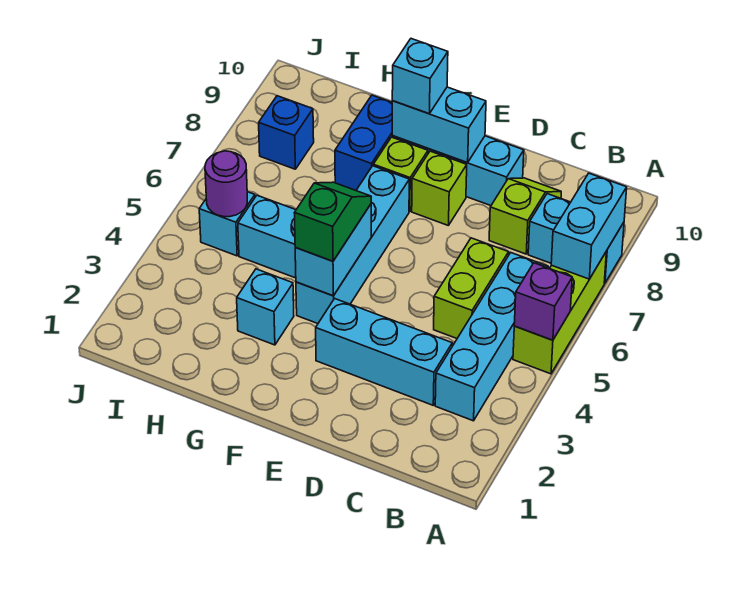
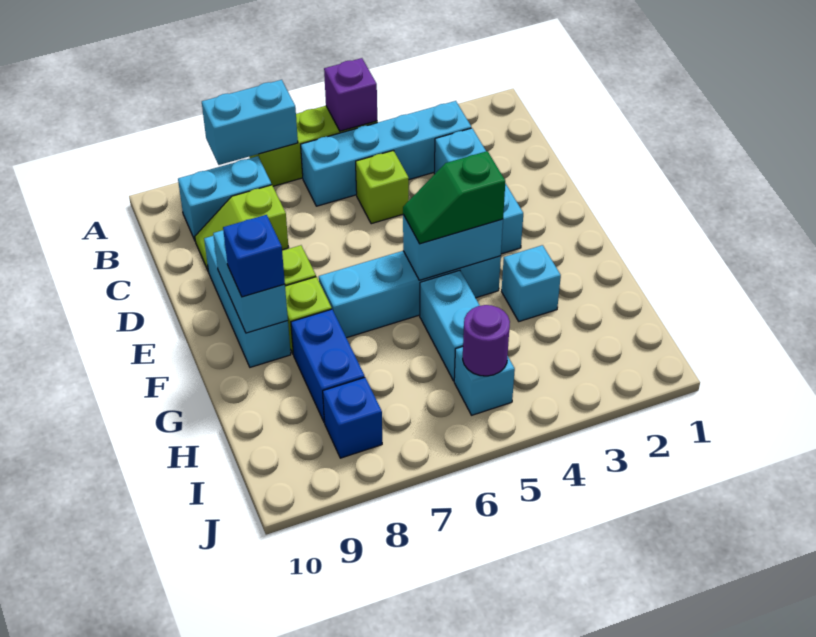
cyan 1x2 brick [528,194,624,283] -> cyan 1x2 brick turned to [178,156,272,240]
lime 1x2 brick [434,238,509,338] -> lime 1x1 brick [356,150,409,224]
cyan 1x1 brick [392,39,448,114] -> blue 1x1 brick [223,215,285,297]
blue 1x2 brick [335,95,392,190] -> blue 1x2 brick turned to [291,309,365,422]

